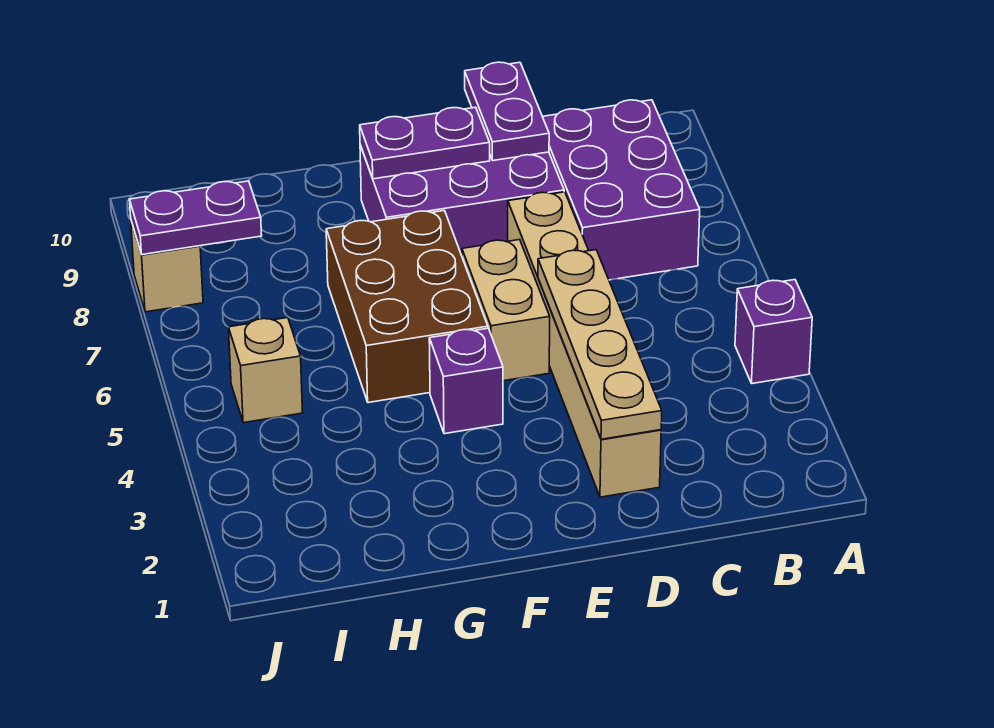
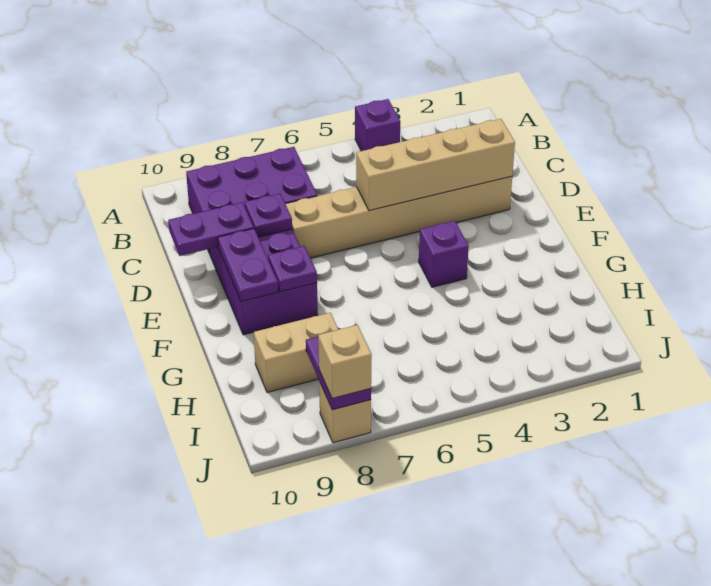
tan 1x4 plate [538,250,662,439] -> tan 1x4 brick [356,119,515,211]
none -> purple 1x1 plate [245,194,292,237]
tan 1x2 brick [462,240,550,381] -> tan 1x2 brick moved to [254,313,338,392]
brown 2x3 brick [326,211,488,403] -> none
none -> purple 1x1 plate [268,246,317,292]
tan 1x1 brick [229,318,303,423] -> tan 1x1 brick moved to [318,325,371,399]

